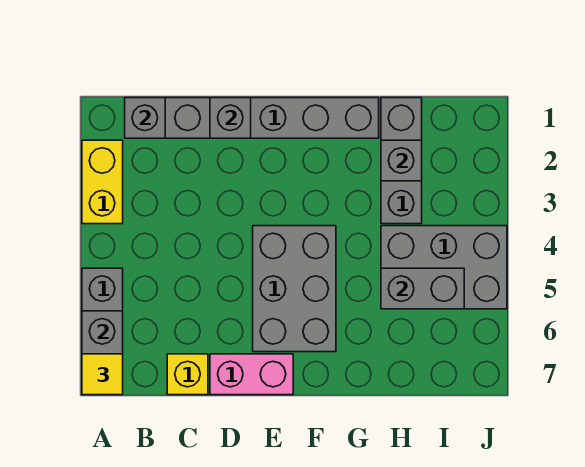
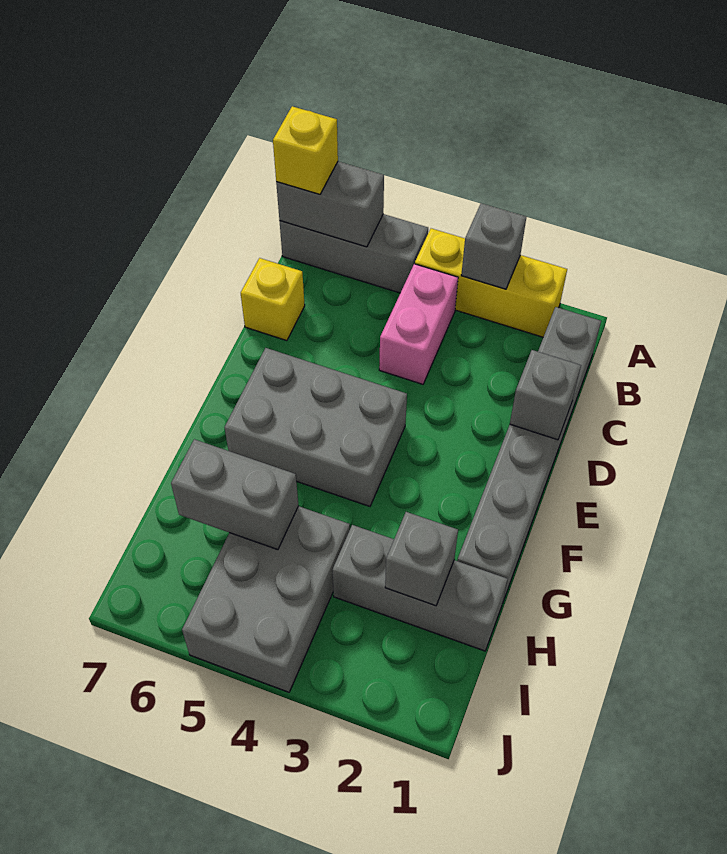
yellow 1x2 brick [82,140,123,224] -> yellow 1x3 brick [415,228,567,337]
yellow 1x1 tile [82,354,123,395] -> yellow 1x1 brick [273,106,338,194]
grey 1x1 brick [125,98,165,138] -> grey 1x1 brick moved to [461,204,526,289]
pink 1x2 brick [210,354,293,395] -> pink 1x2 brick moved to [379,264,458,384]
grey 1x2 brick [381,268,464,309] -> grey 1x2 brick turned to [171,439,299,550]

